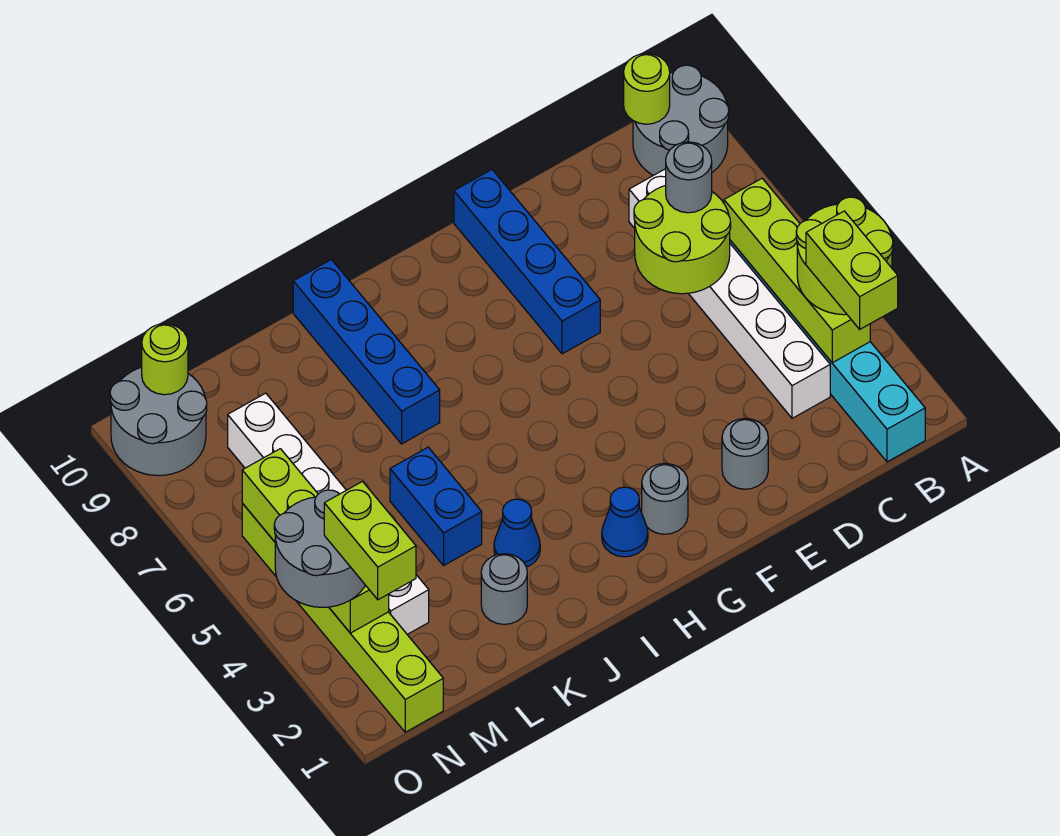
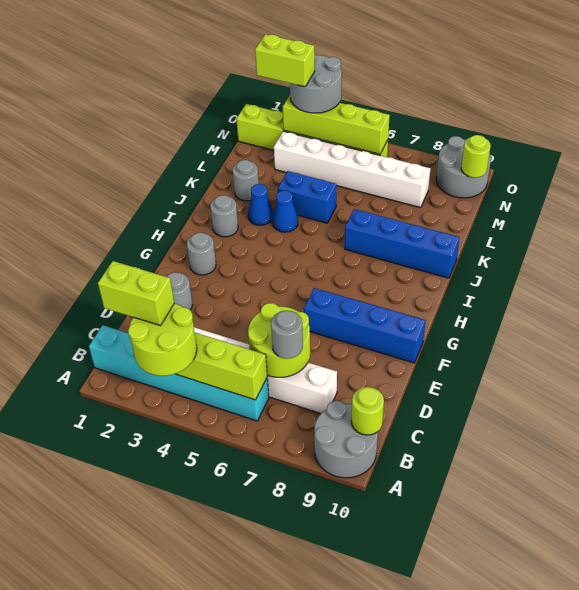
blue 1x1 cone [602,487,648,557] -> blue 1x1 cone moved to [273,191,298,232]
none -> grey 1x1 round brick [210,195,238,237]

